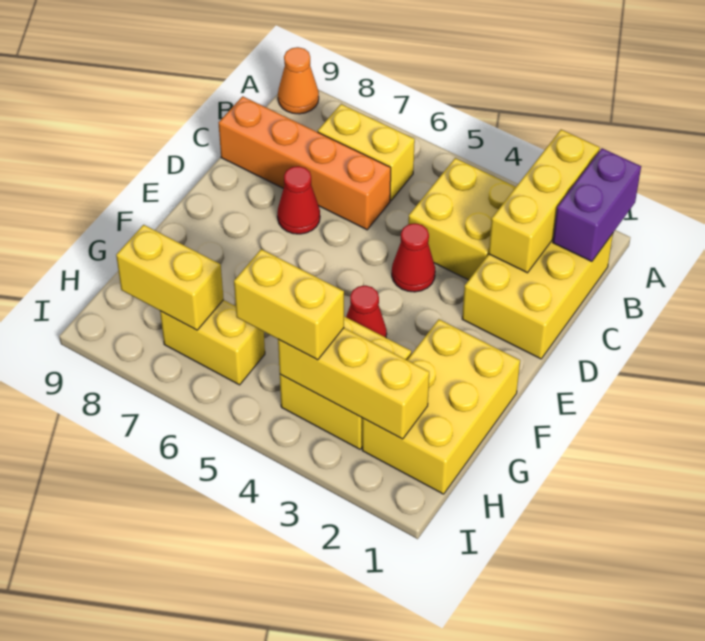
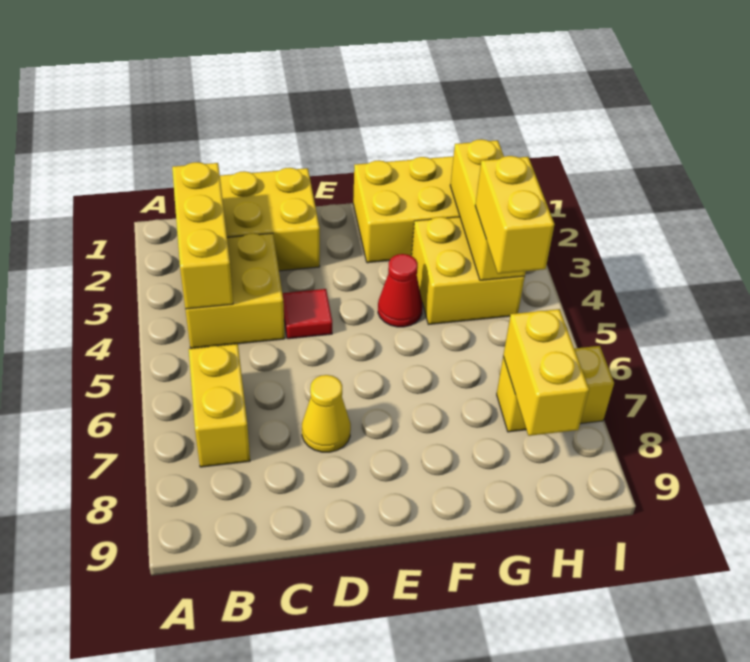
purple 1x2 brick [553,148,641,261] -> none
yellow 1x3 brick [489,130,600,273] -> yellow 1x3 brick turned to [172,162,233,309]
orange 1x1 cone [278,47,319,114] -> none
orange 1x4 brick [219,96,391,230] -> none
red 1x1 cone [392,223,435,292] -> red 1x1 tile [282,289,332,339]
red 1x1 cone [277,166,320,234] -> yellow 1x1 cone [302,375,351,452]
yellow 1x2 brick [160,300,265,385] -> yellow 1x2 brick turned to [497,346,614,432]

